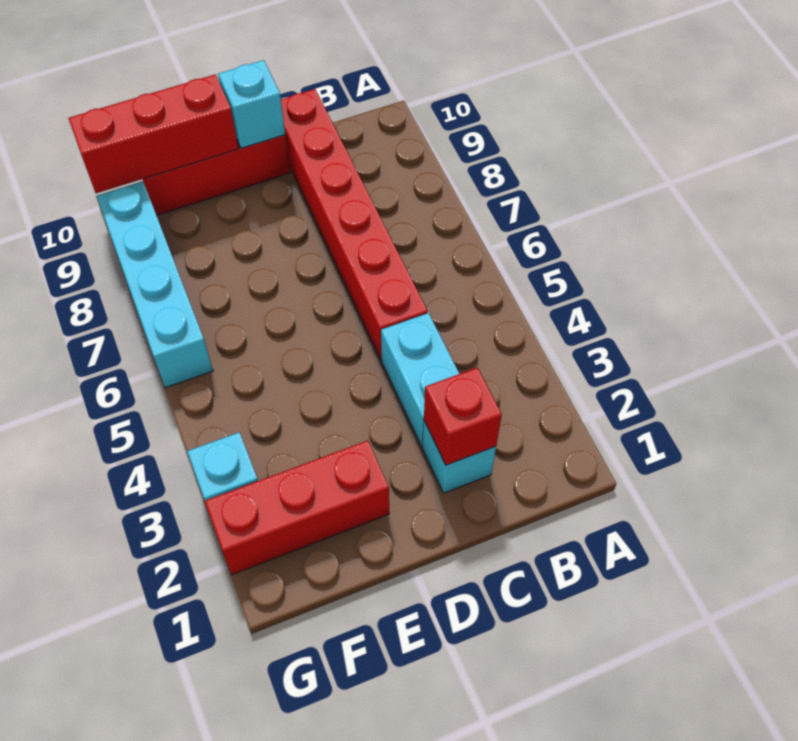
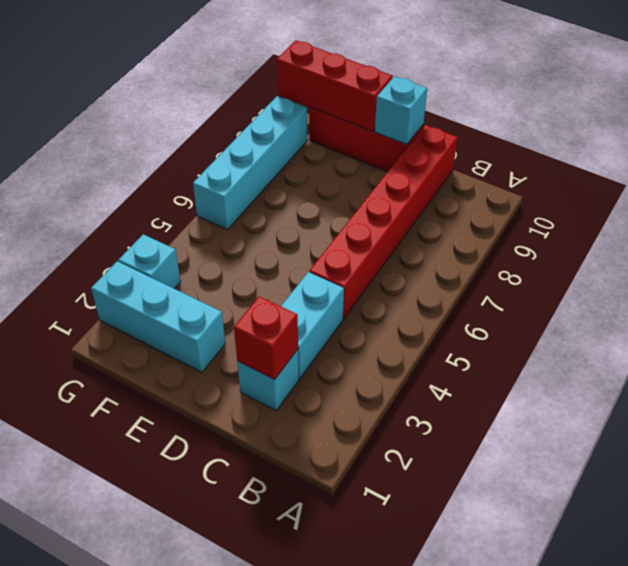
red 1x3 brick [205,441,389,575] -> cyan 1x3 brick [91,261,225,372]

